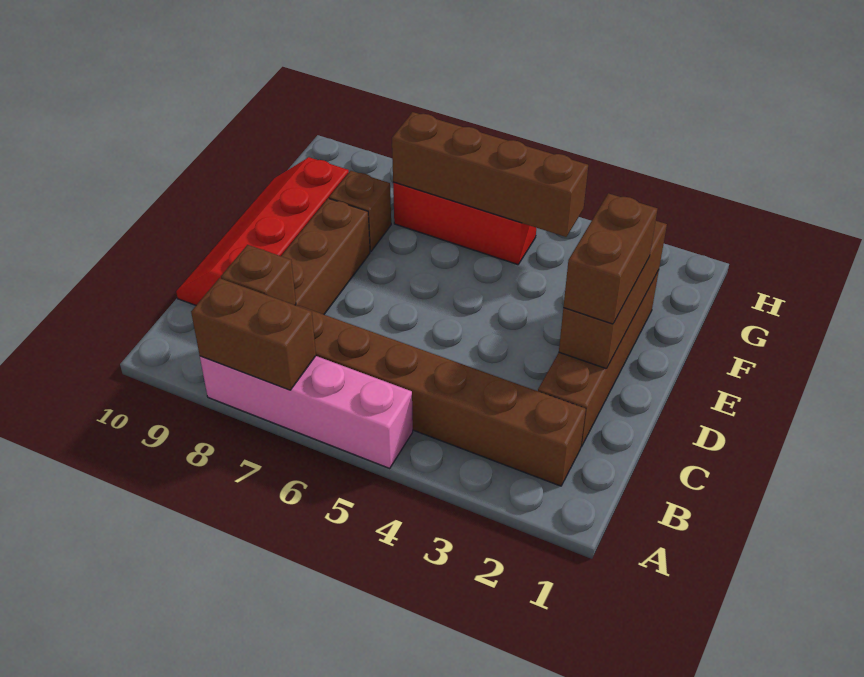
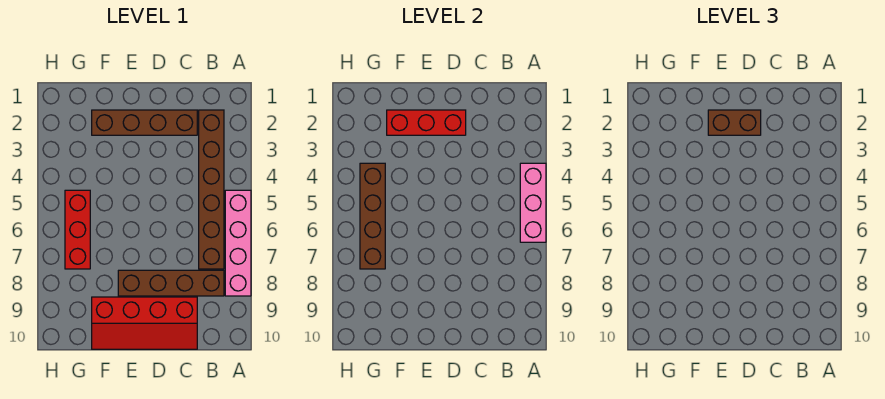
none -> pink 1x3 brick [520,163,546,242]
brown 1x2 brick [191,278,316,390] -> none
brown 1x1 brick [221,245,296,305] -> none
brown 1x3 brick [559,221,667,369] -> red 1x3 brick [387,110,466,135]
brown 1x1 brick [329,171,391,251] -> none

